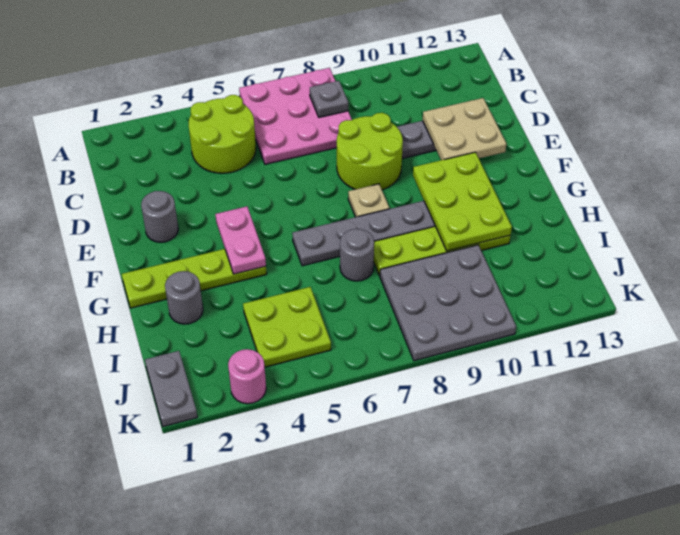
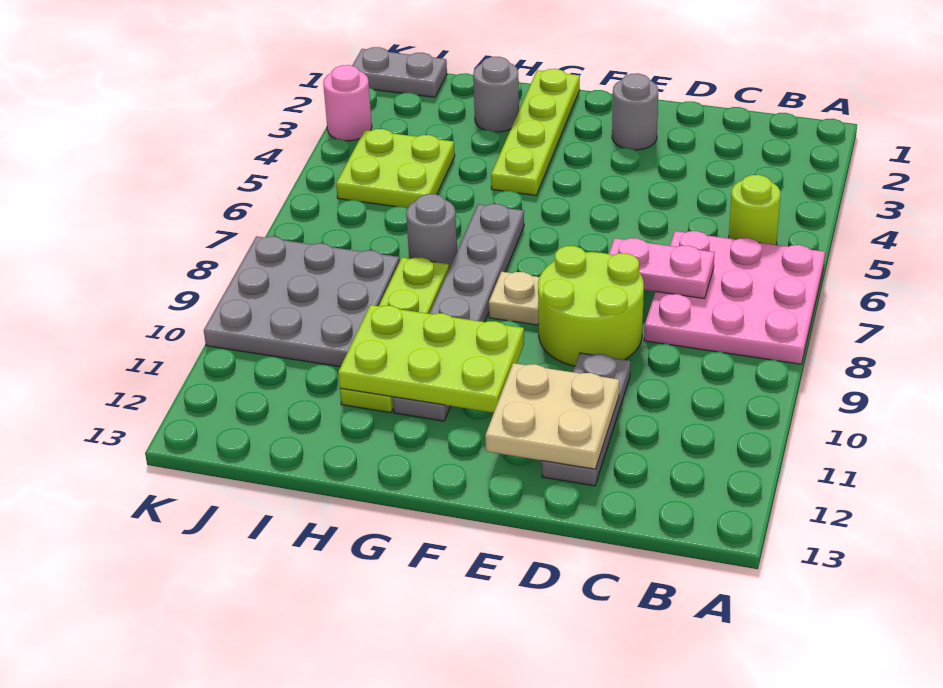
lime 2x2 round brick [189,95,256,173] -> lime 1x1 round brick [729,175,780,245]
grey 1x1 plate [310,81,348,117] -> none
pink 1x2 plate [215,206,266,274] -> pink 1x2 plate moved to [609,238,715,299]

